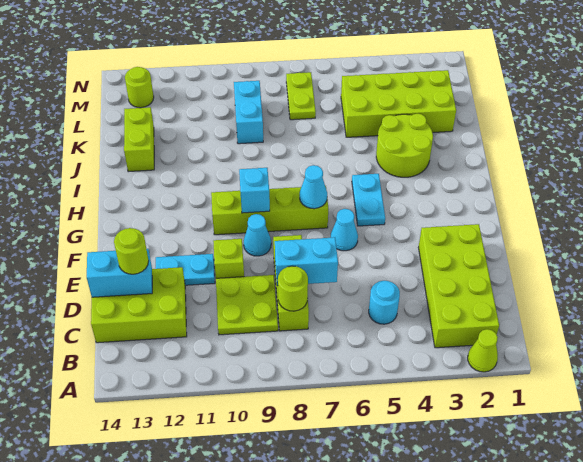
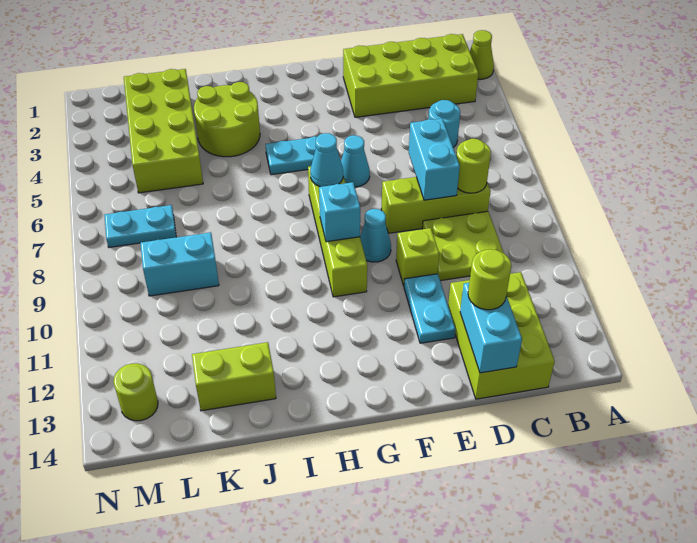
lime 1x2 plate [286,72,316,120] -> cyan 1x2 plate [104,205,176,247]

